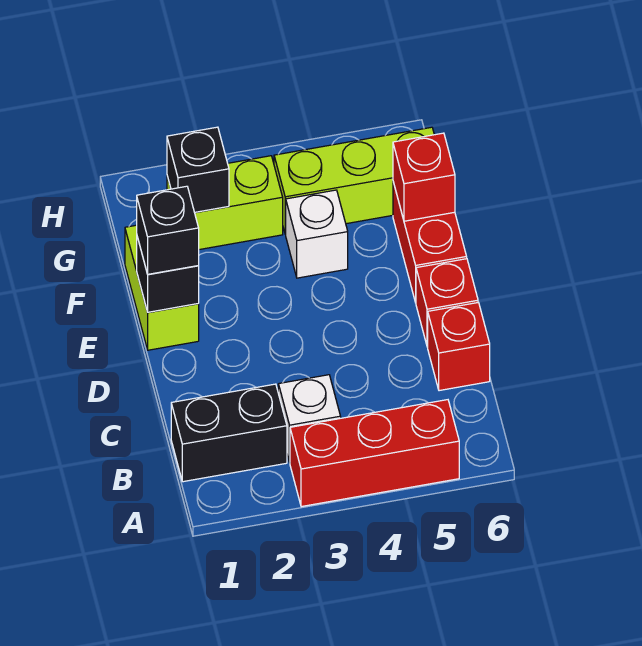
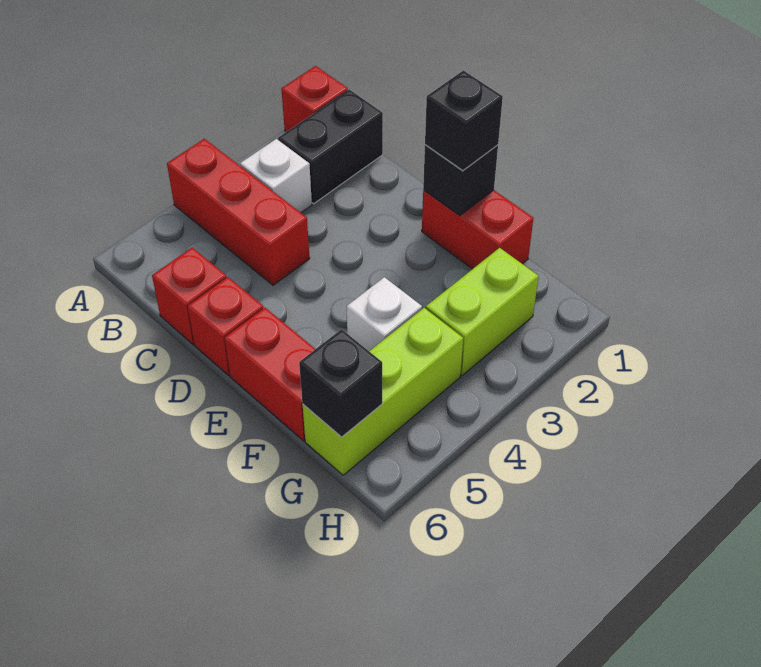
red 1x3 brick [290,400,459,507] -> red 1x3 brick turned to [167,139,310,285]
lime 1x2 brick [125,225,199,350] -> red 1x2 brick [422,190,533,269]
red 1x1 brick [393,133,455,221] -> red 1x1 brick moved to [281,66,348,132]
black 1x1 brick [167,127,229,212] -> black 1x1 brick moved to [299,329,382,437]

